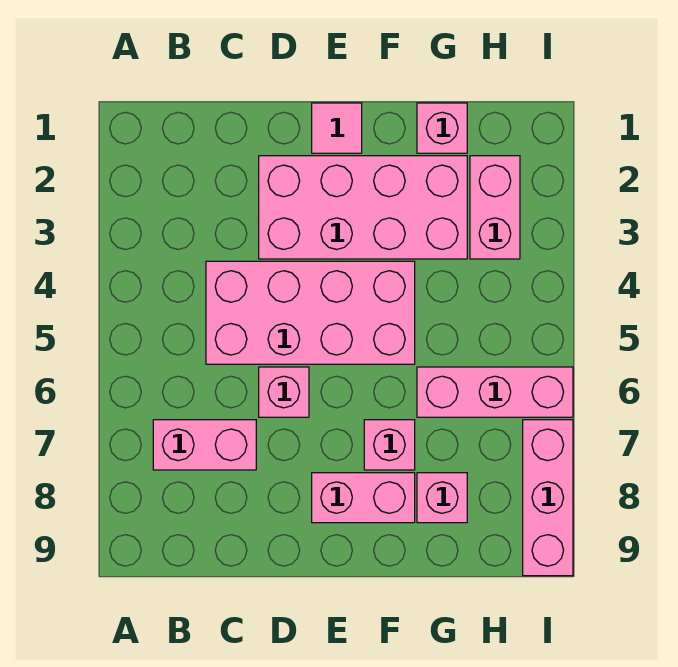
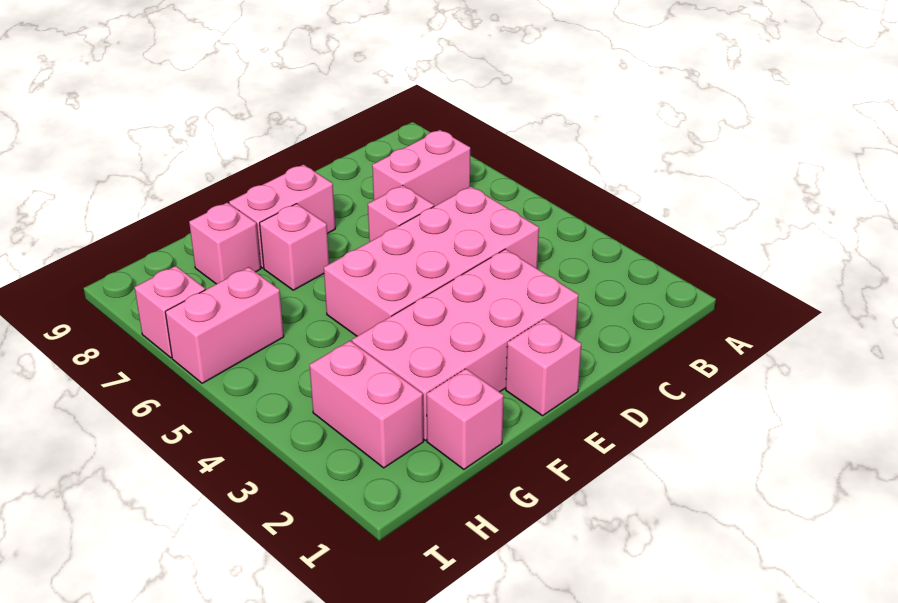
pink 1x1 tile [312,103,362,153] -> pink 1x1 brick [506,319,581,416]
pink 1x3 brick [417,367,573,417] -> pink 1x2 brick [165,267,284,383]
pink 1x3 brick [523,420,573,576] -> pink 1x1 brick [135,266,205,358]

